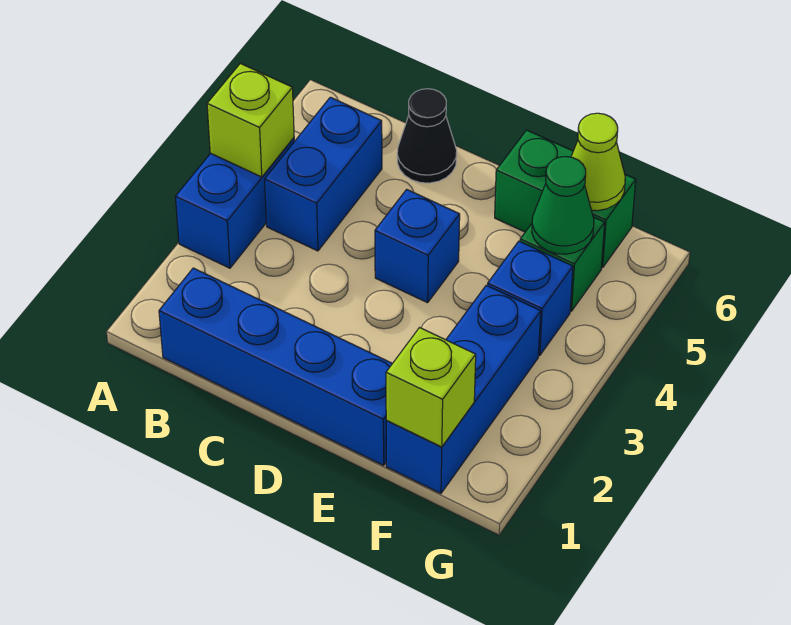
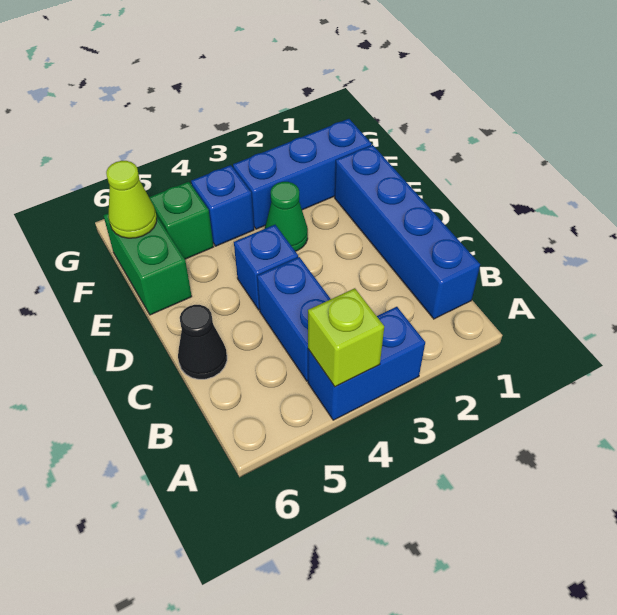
blue 1x2 brick [265,97,382,251] -> blue 1x2 brick turned to [257,257,330,381]
lime 1x1 brick [386,328,476,447] -> none
green 1x1 cone [532,157,594,254] -> green 1x1 cone moved to [265,182,308,251]

